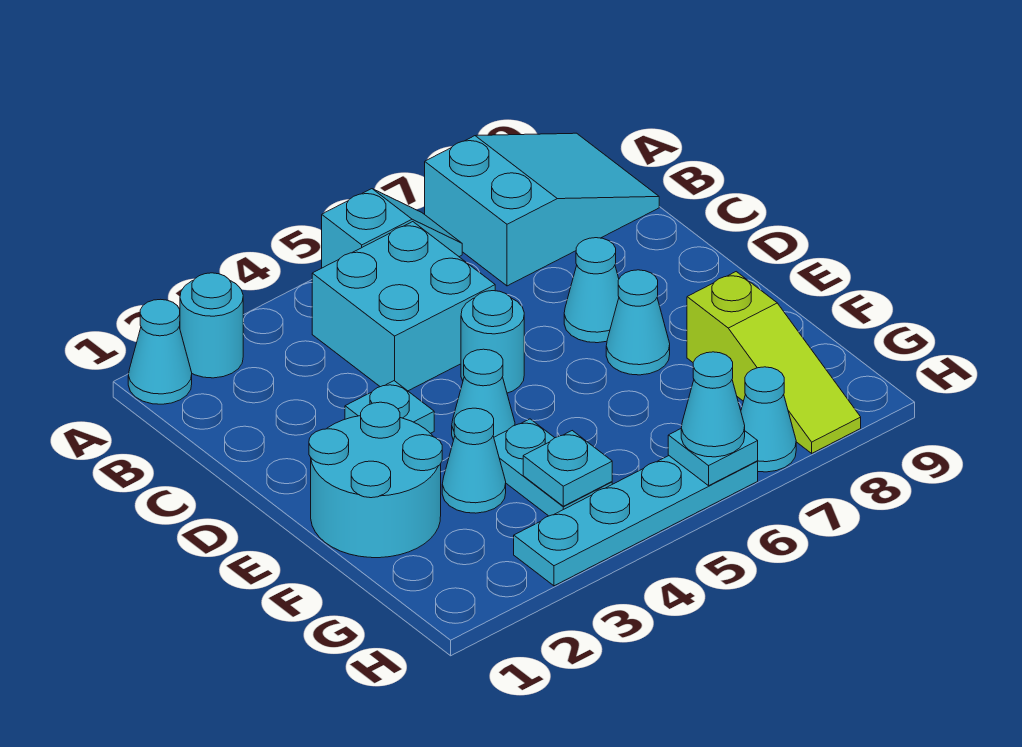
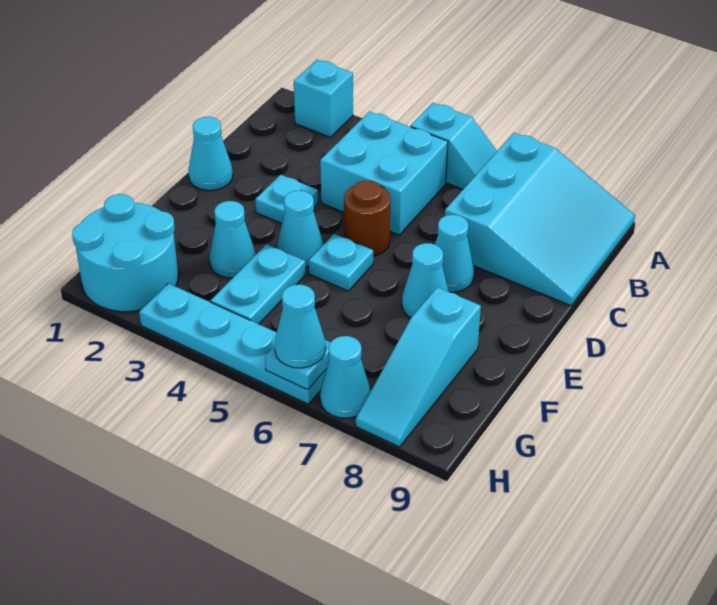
cyan 1x1 cone [128,299,192,404] -> cyan 1x1 cone moved to [188,117,233,190]
cyan 1x1 round brick [180,273,243,378] -> cyan 1x1 brick [294,60,353,137]
cyan 2x3 slope [425,133,659,286] -> cyan 3x3 slope [445,133,635,306]
cyan 1x1 round brick [461,291,524,393] -> brown 1x1 round brick [344,181,391,256]
cyan 2x2 round brick [309,402,442,558] -> cyan 2x2 round brick moved to [72,194,178,312]
lime 1x3 slope [687,272,861,453] -> cyan 1x3 slope [356,287,481,447]
cyan 1x1 plate [523,431,612,506] -> cyan 1x1 plate moved to [309,234,373,291]

